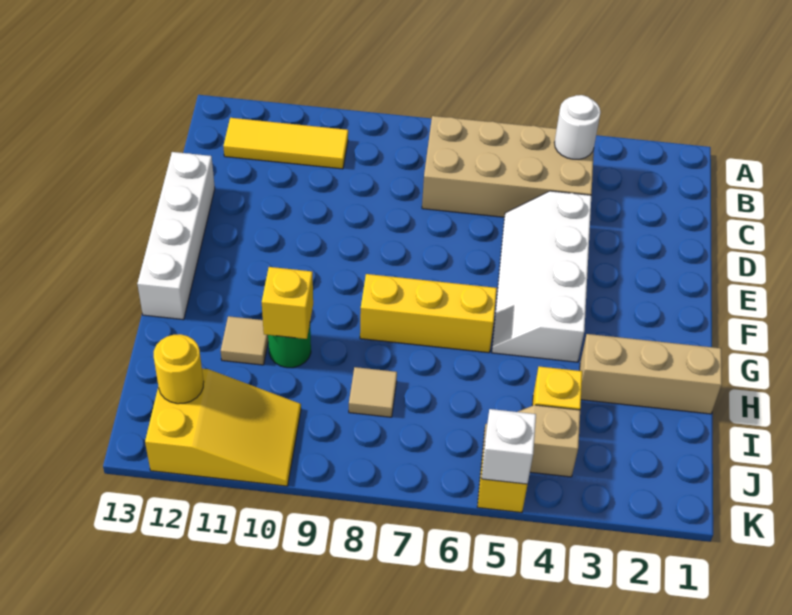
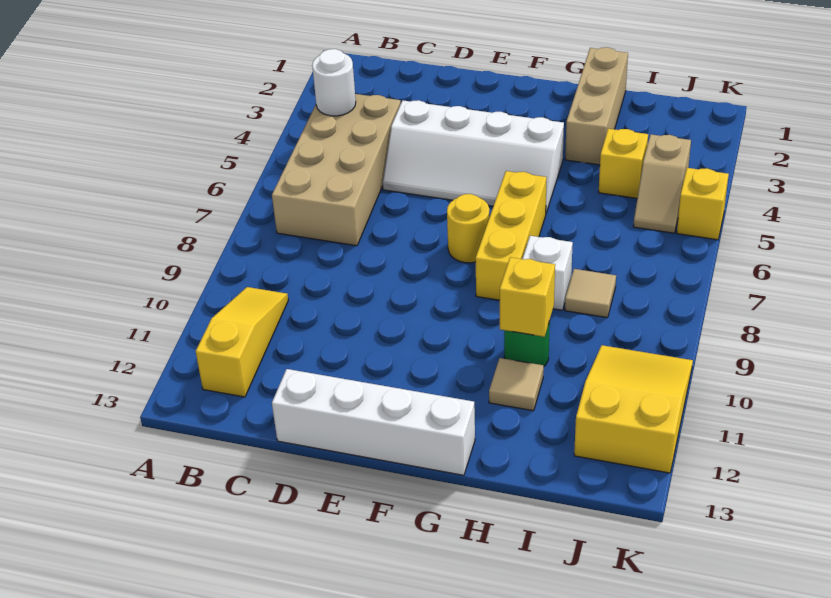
yellow 1x3 tile [223,118,348,169] -> yellow 1x3 slope [196,287,288,397]
yellow 1x1 round brick [154,334,204,404] -> yellow 1x1 round brick moved to [447,194,489,263]
white 1x1 brick [481,409,536,484] -> white 1x1 brick moved to [523,236,573,310]

